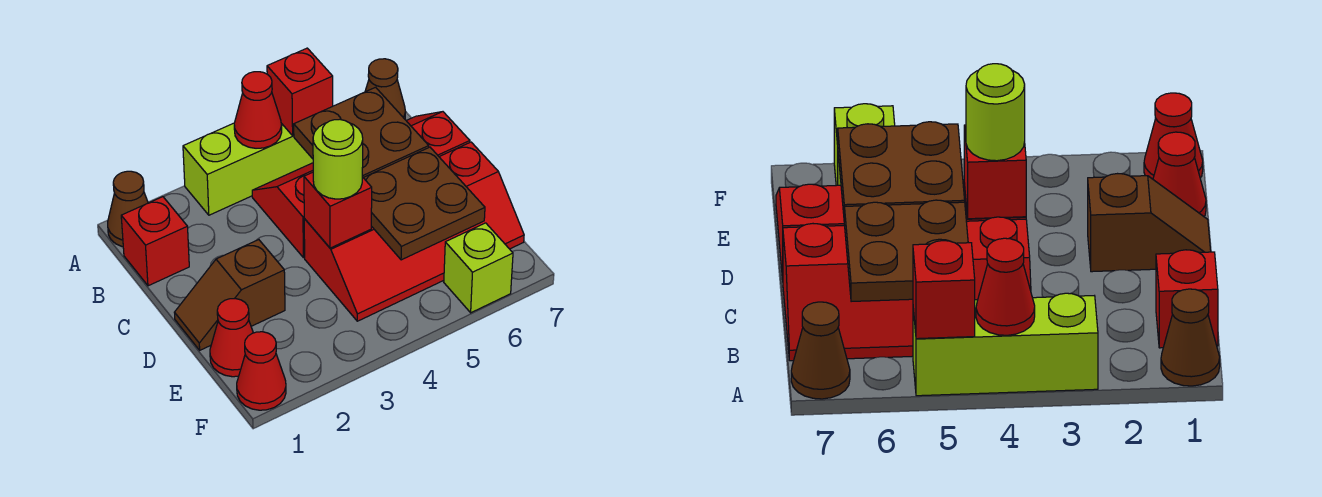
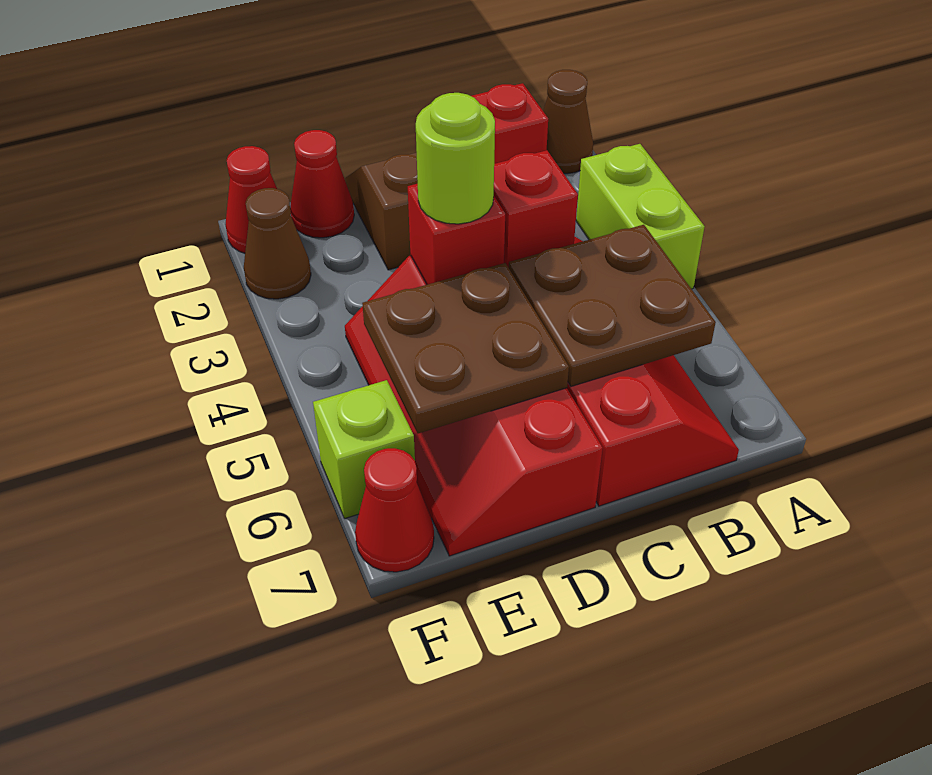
lime 1x3 brick [183,123,313,215] -> lime 1x2 brick [576,144,705,289]
red 1x1 cone [234,72,282,148] -> red 1x1 cone moved to [355,448,434,572]
red 1x1 brick [267,48,333,136] -> red 1x1 brick moved to [494,150,578,268]
brown 1x1 cone [365,59,406,119] -> brown 1x1 cone moved to [244,188,311,299]

